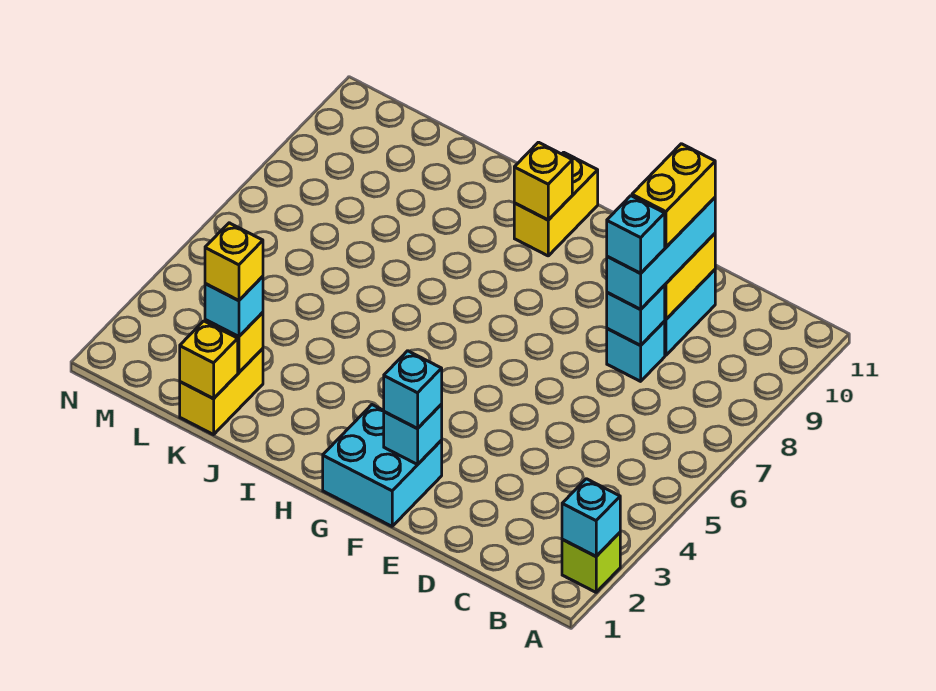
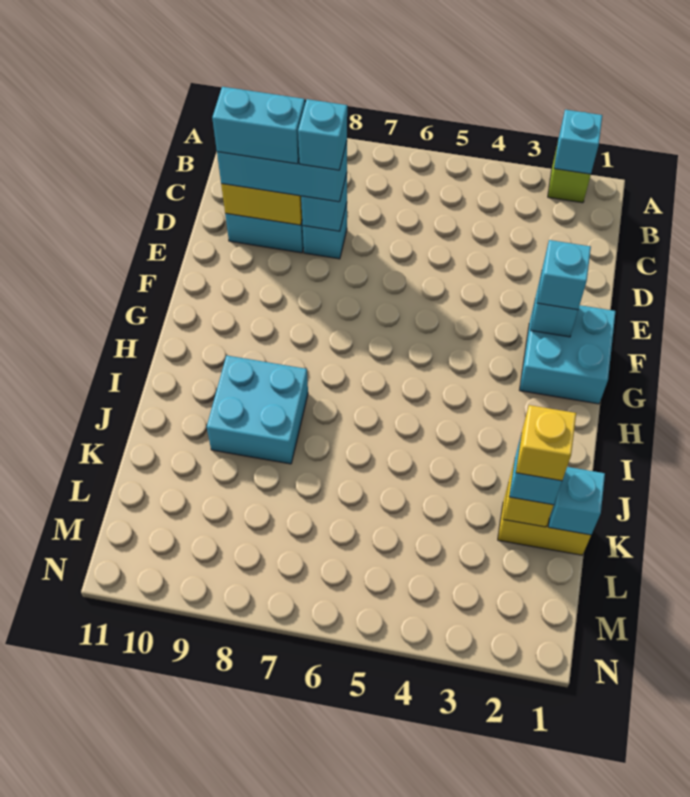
yellow 1x2 brick [632,144,715,247] -> cyan 1x2 brick [212,87,305,164]
yellow 1x2 brick [514,152,598,256] -> none
yellow 1x1 brick [514,142,572,220] -> none
none -> cyan 2x2 brick [207,355,308,464]
yellow 1x1 brick [180,321,238,398] -> cyan 1x1 brick [548,467,605,535]

